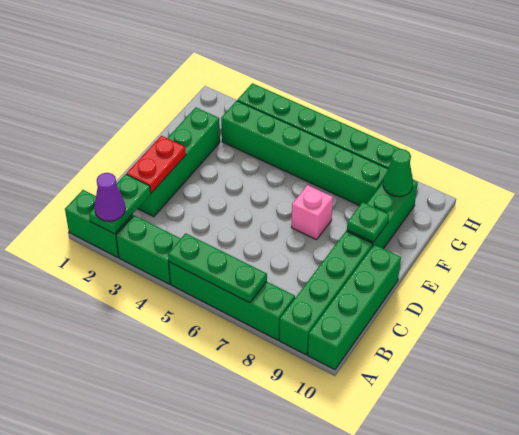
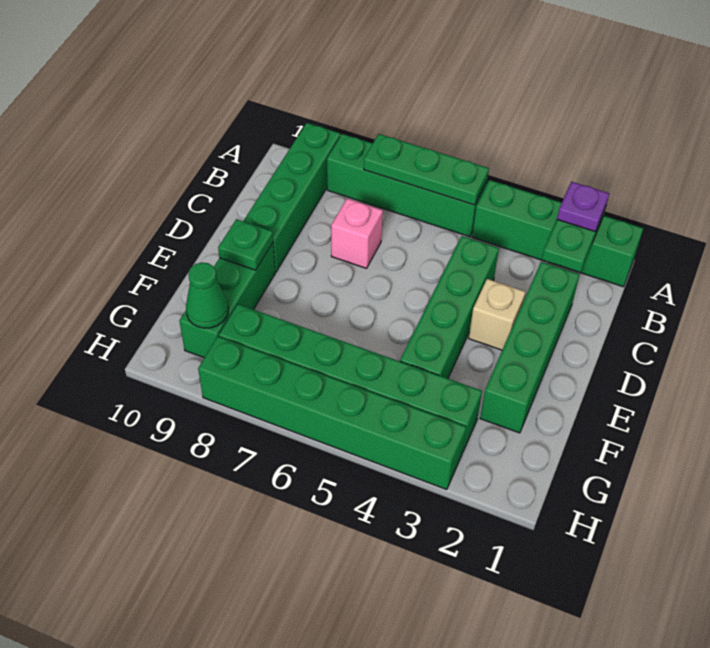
purple 1x1 cone [94,173,125,221] -> purple 1x1 plate [557,182,609,231]
green 1x4 brick [308,244,401,370] -> green 1x4 brick moved to [400,236,499,378]
red 1x2 plate [127,136,186,193] -> none
none -> tan 1x1 brick [469,279,525,350]
pink 1x1 brick [291,185,333,240] -> pink 1x1 brick moved to [331,199,383,268]

